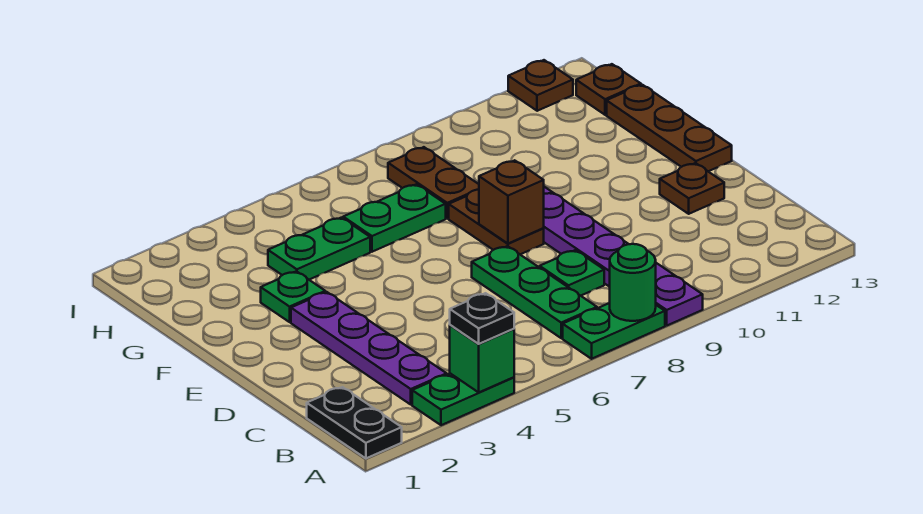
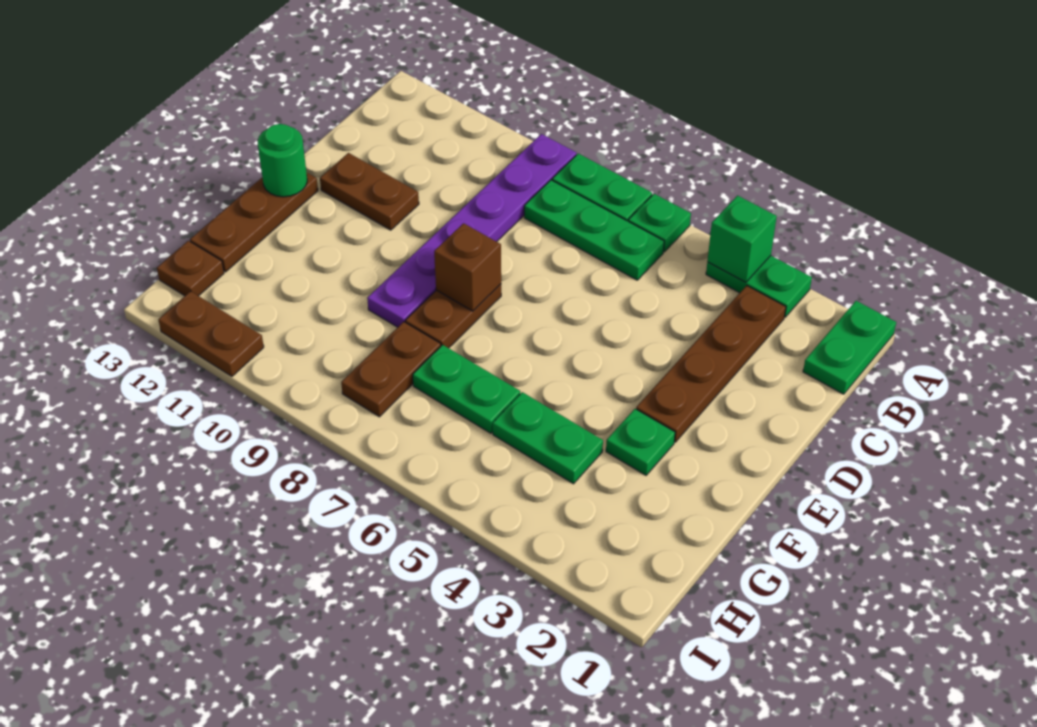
black 1x2 plate [307,387,402,458] -> green 1x2 plate [803,301,896,394]
black 1x1 plate [450,293,514,344] -> none
green 1x1 round brick [610,244,656,321] -> green 1x1 round brick moved to [258,124,307,197]
purple 1x4 plate [291,292,447,404] -> brown 1x4 plate [636,286,786,442]
green 1x3 plate [472,246,597,338] -> green 1x3 plate turned to [524,180,664,280]
green 1x1 plate [540,250,604,296] -> green 1x1 plate moved to [628,194,691,252]
brown 1x1 plate [660,163,724,214] -> brown 1x2 plate [320,153,419,230]
brown 1x1 plate [508,60,573,111] -> brown 1x2 plate [158,291,264,376]

